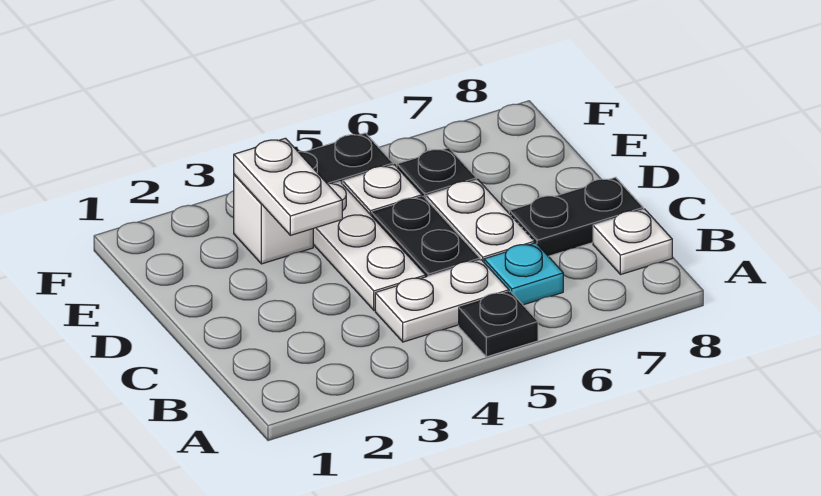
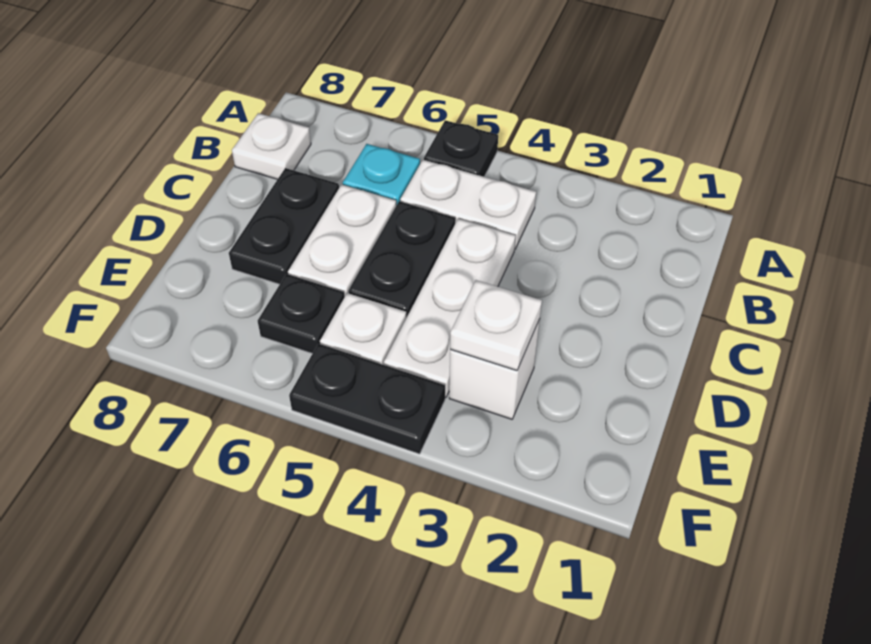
black 1x2 plate [509,177,643,256] -> black 1x2 plate turned to [229,168,339,284]
white 1x2 plate [234,138,342,235] -> white 1x1 plate [450,280,542,371]

